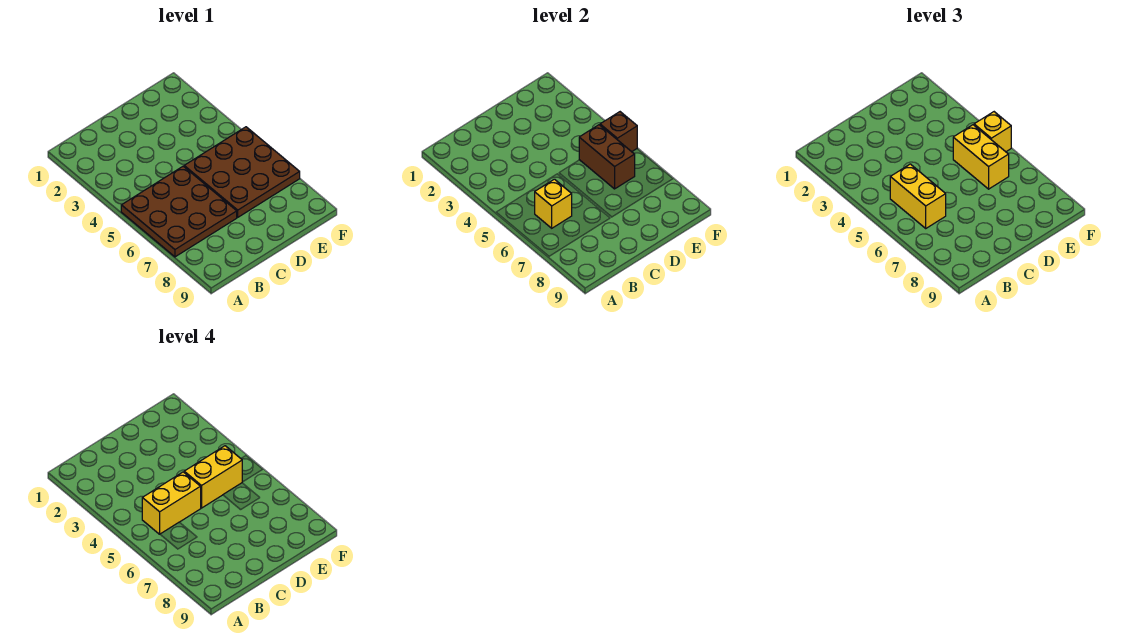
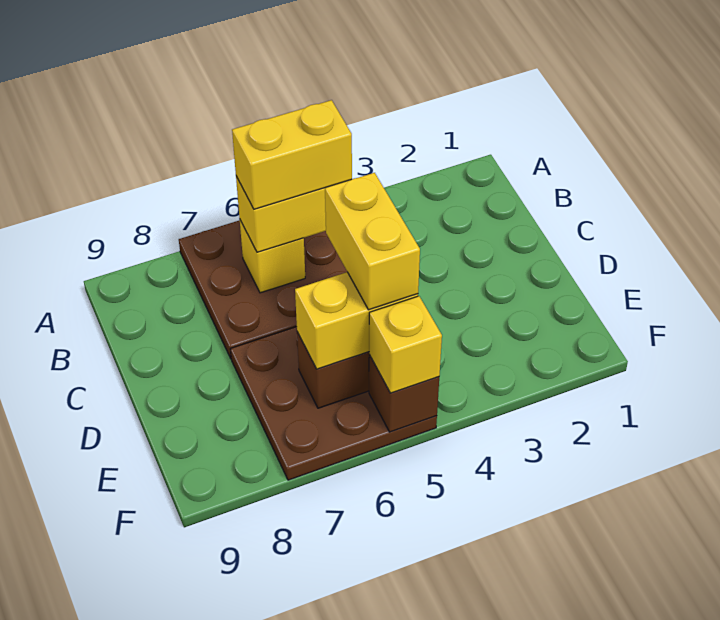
yellow 1x2 brick [142,472,201,534] -> yellow 1x2 brick turned to [232,100,352,209]

